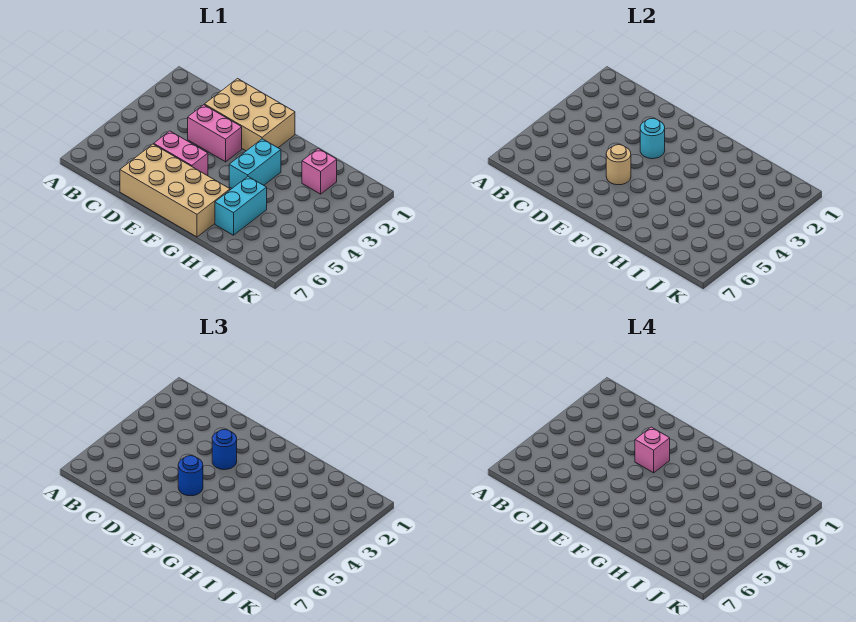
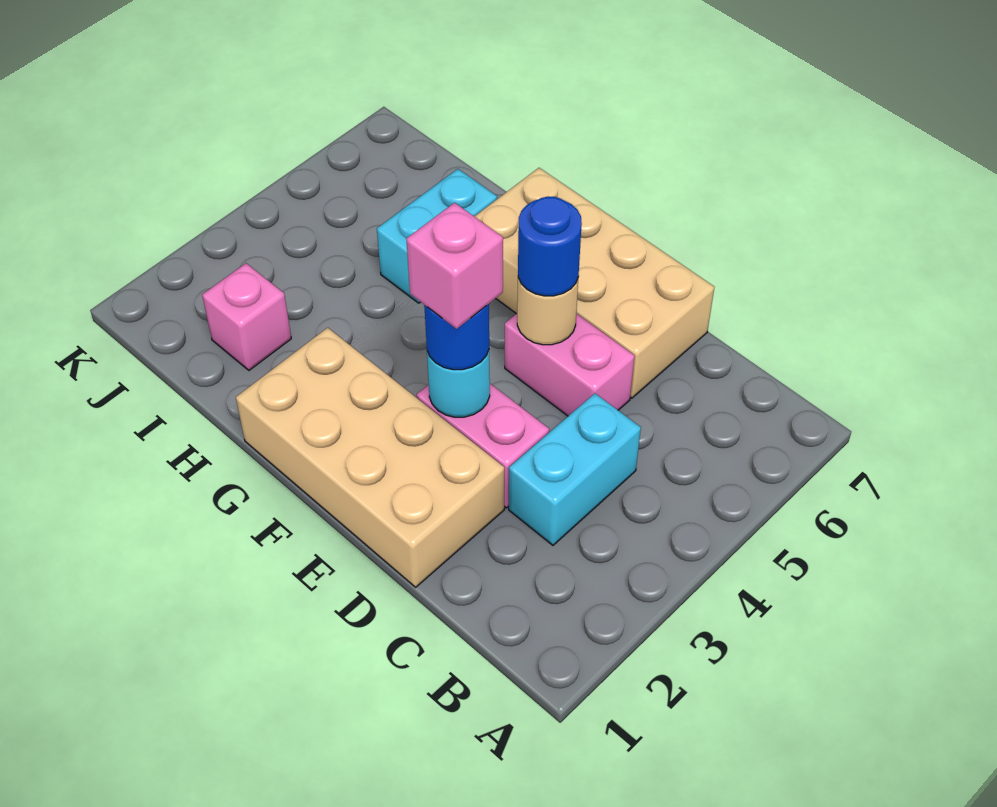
tan 2x3 brick [204,79,295,151] -> tan 2x4 brick [236,328,504,587]
cyan 1x2 brick [229,139,281,188] -> cyan 1x2 brick moved to [509,393,641,545]

